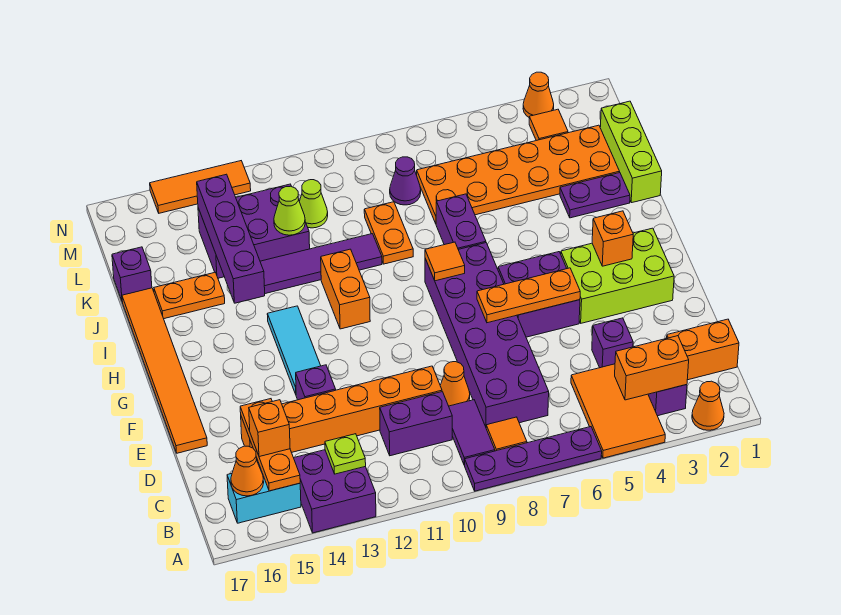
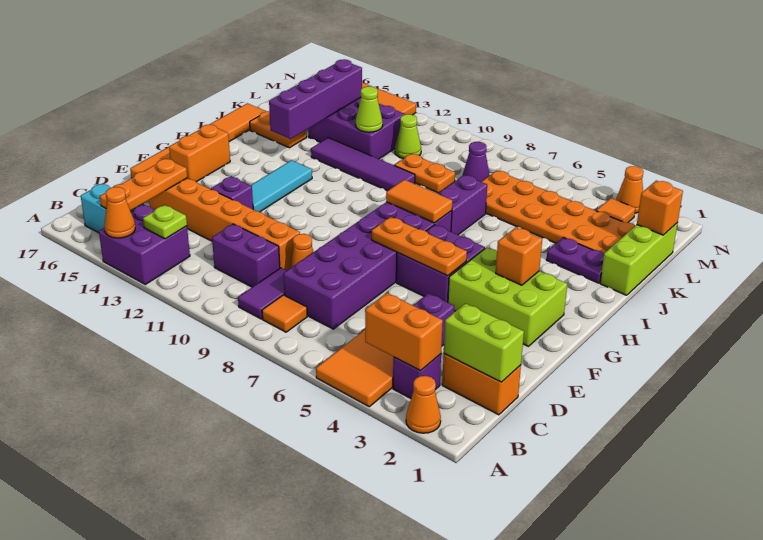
purple 1x4 plate [465,427,602,491] -> none
orange 1x1 cone [231,446,264,496] -> orange 1x1 cone moved to [104,187,135,238]
none -> lime 1x2 brick [444,304,524,382]
orange 1x1 brick [249,400,290,457] -> orange 1x1 brick moved to [637,181,683,235]
orange 1x1 tile [425,242,465,281] -> orange 1x2 tile [386,180,452,223]
orange 1x2 brick [321,249,370,329] -> orange 1x2 brick moved to [169,125,230,182]
orange 1x2 plate [364,202,413,264] -> orange 1x2 plate turned to [394,154,455,193]
purple 1x1 brick [112,247,152,300] -> none

